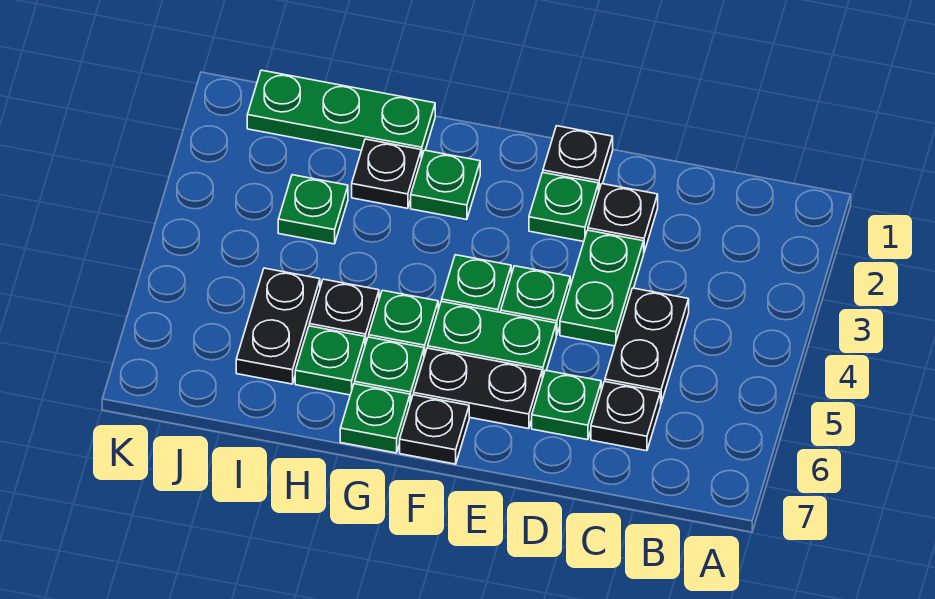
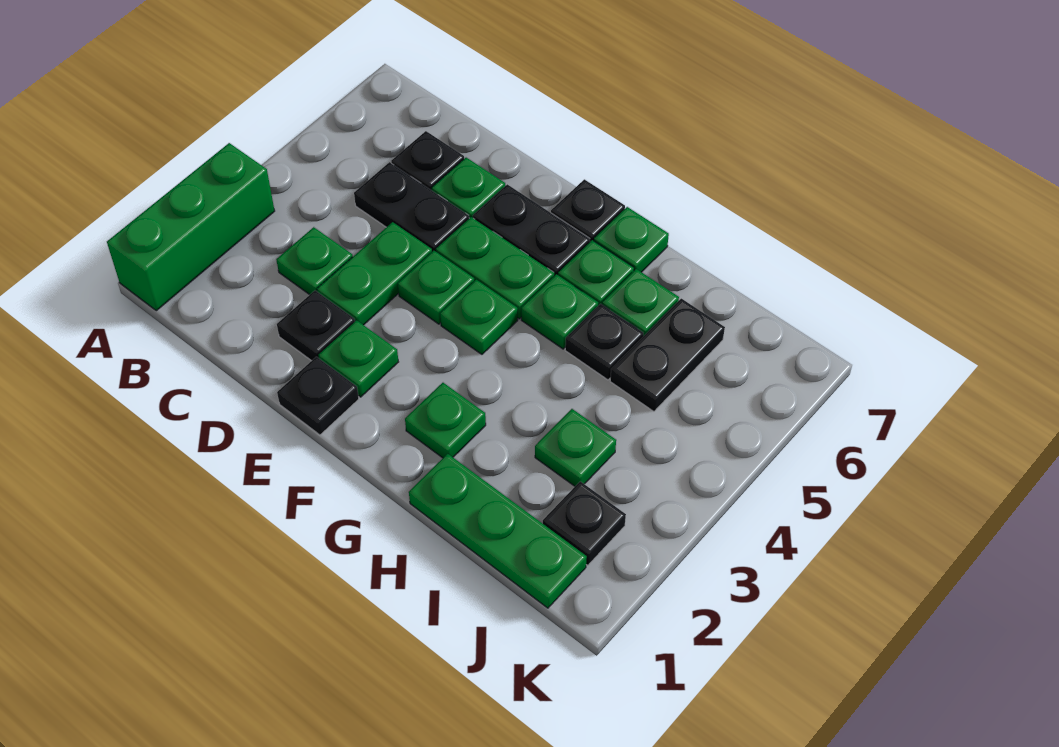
none -> green 1x3 brick [107,143,275,311]
none -> green 1x1 plate [276,227,353,295]
black 1x2 plate [605,288,689,403] -> black 1x2 plate turned to [354,162,469,252]
black 1x1 plate [352,139,421,208] -> black 1x1 plate moved to [543,481,626,565]

